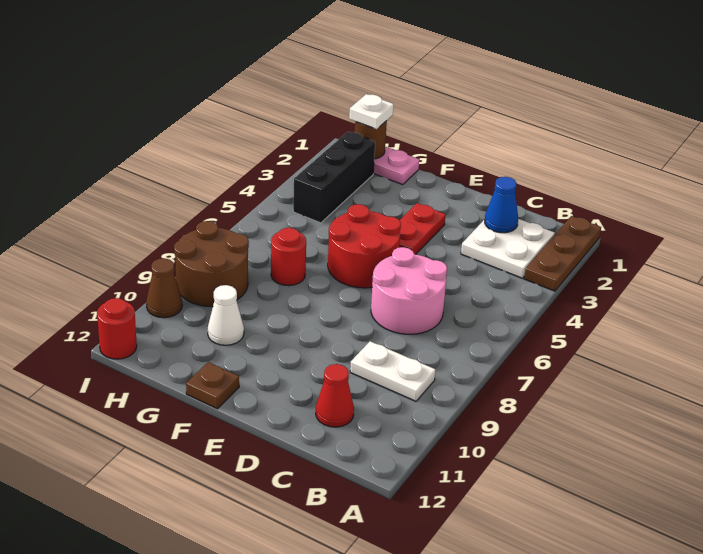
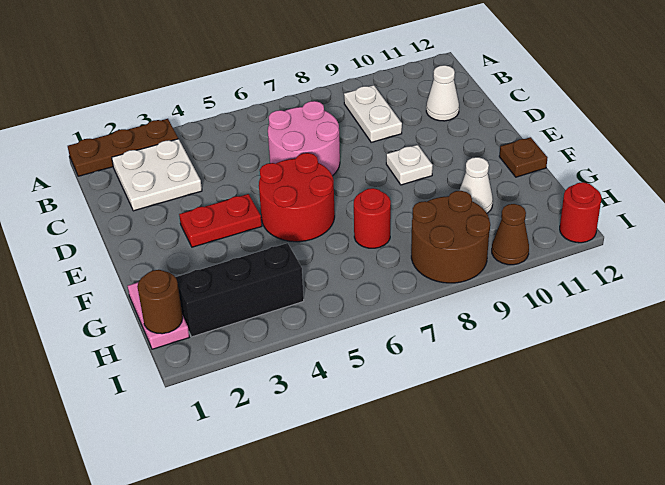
blue 1x1 cone [485,177,518,233] -> none
red 1x1 cone [316,364,354,427] -> white 1x1 cone [426,65,459,121]
white 1x1 plate [349,94,394,129] -> white 1x1 plate moved to [386,145,433,185]

